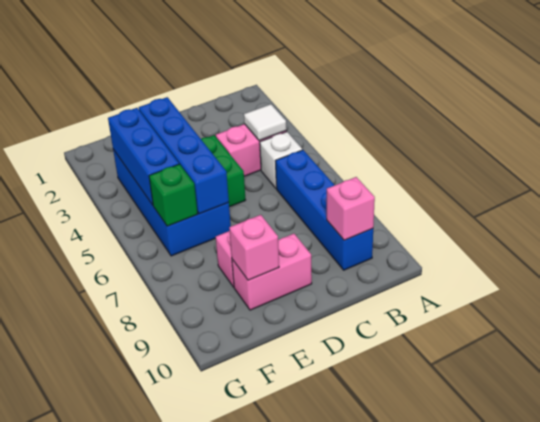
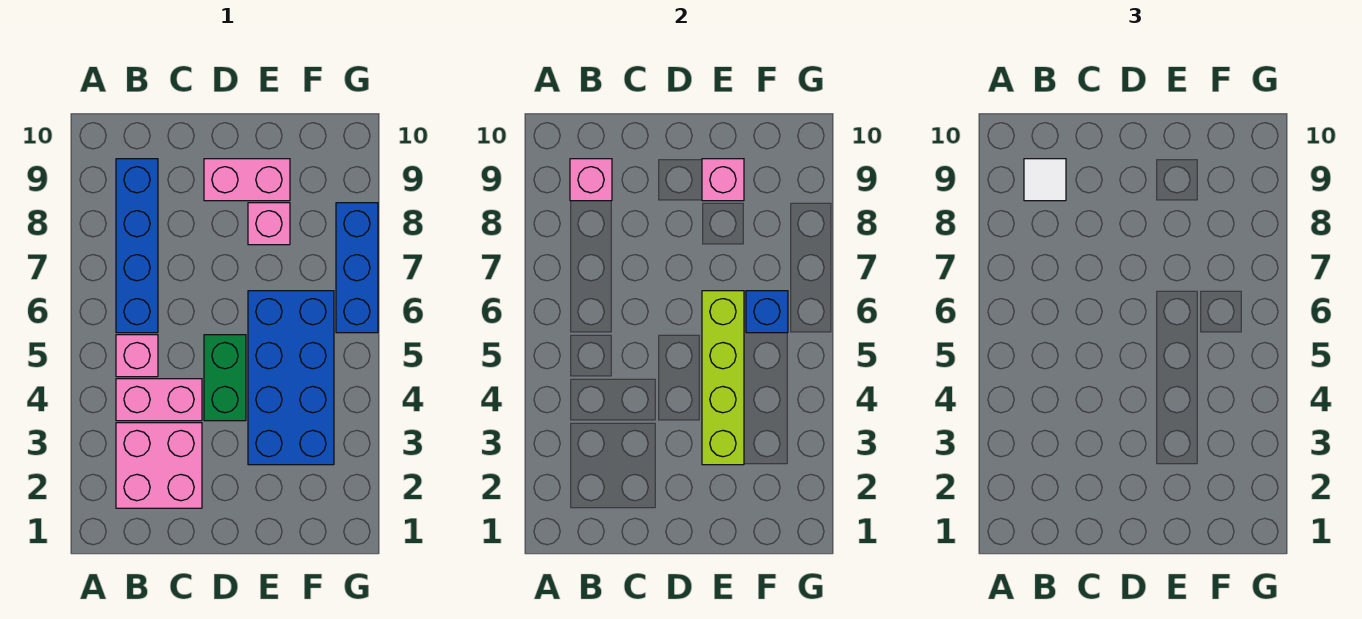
none -> pink 2x2 brick [116,423,202,508]
white 1x1 tile [244,104,286,141] -> white 1x1 tile moved to [1024,159,1066,201]
white 1x1 brick [260,132,302,189] -> pink 1x1 brick [116,335,158,377]
blue 1x4 brick [139,97,229,214] -> lime 1x4 brick [702,291,744,465]
blue 1x3 brick [108,108,179,205] -> blue 1x3 brick moved to [336,203,378,333]
green 1x1 brick [149,164,198,226] -> blue 1x1 brick [746,291,788,333]

